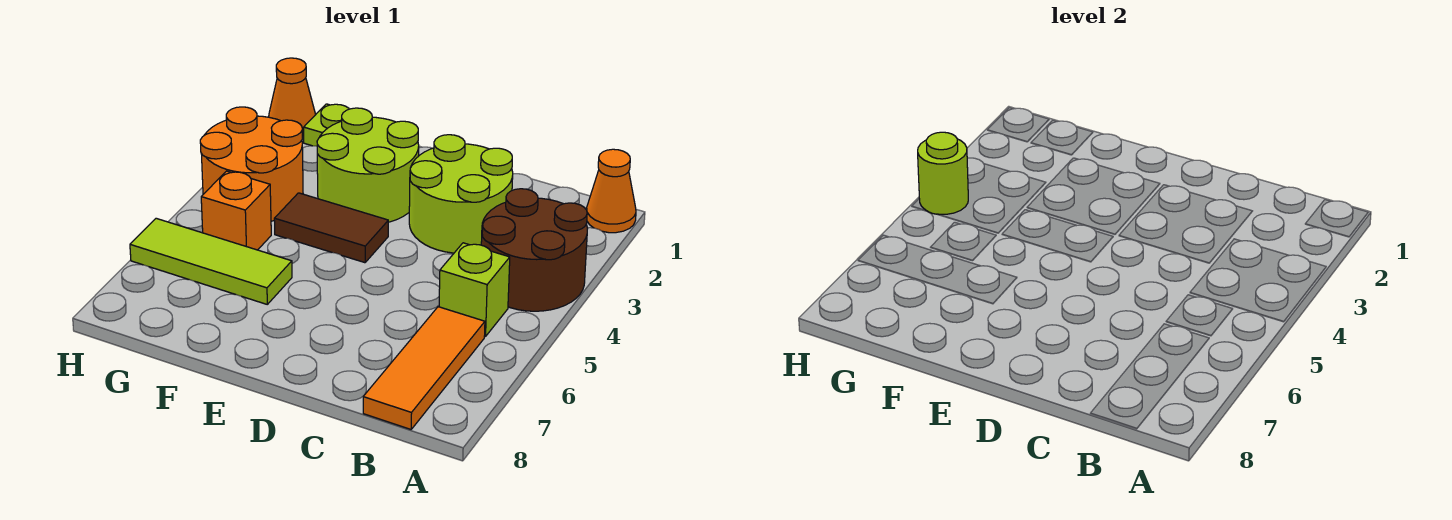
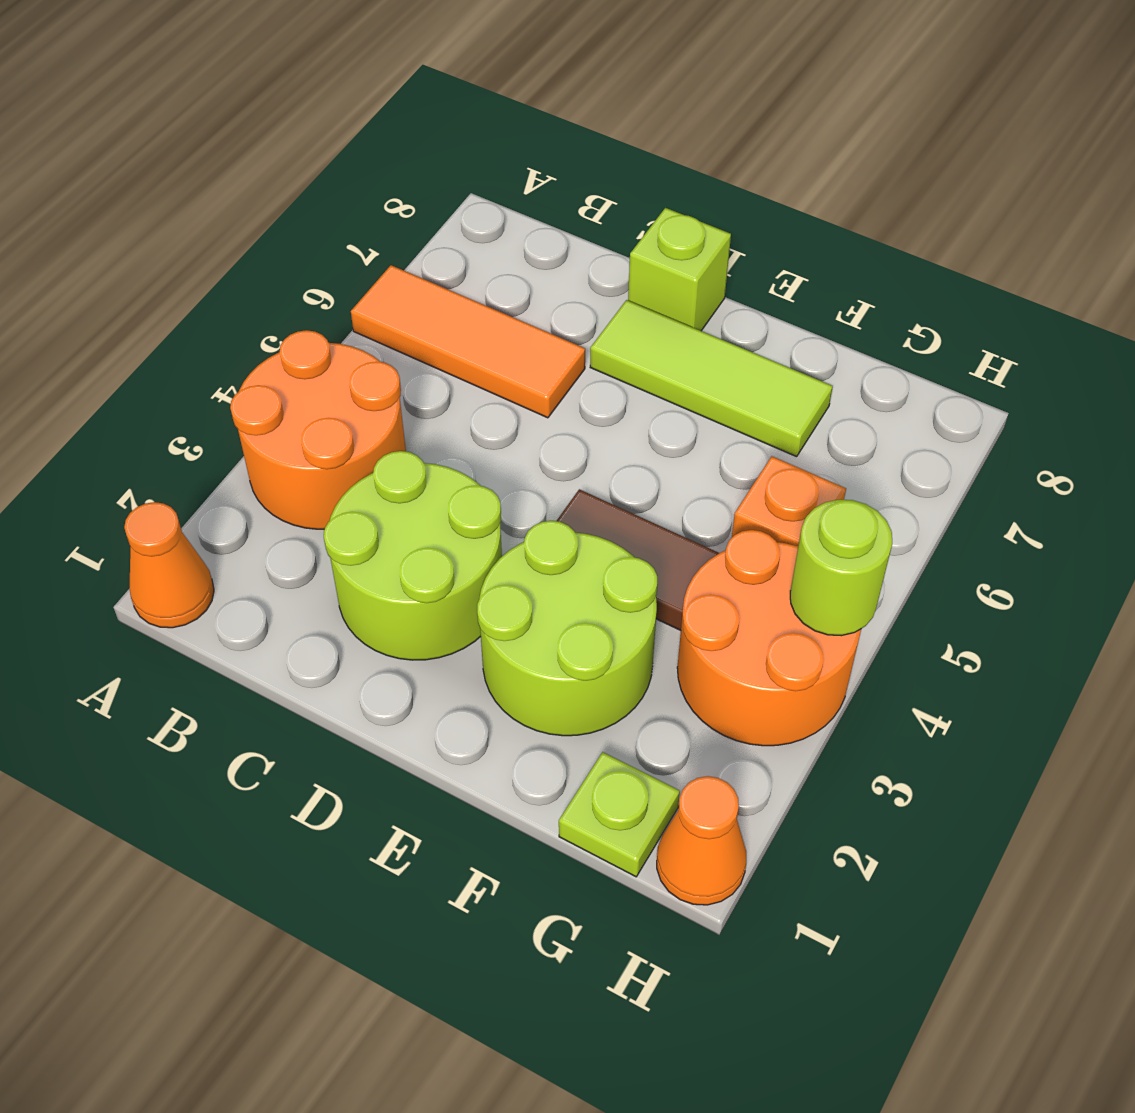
brown 2x2 round brick [481,189,587,311] -> orange 2x2 round brick [230,330,406,529]
lime 1x1 brick [439,243,510,337] -> lime 1x1 brick moved to [628,208,731,331]
orange 1x3 tile [363,307,485,429] -> orange 1x3 tile turned to [351,265,585,418]
lime 1x3 tile [130,218,292,304] -> lime 1x3 tile moved to [590,300,833,457]

